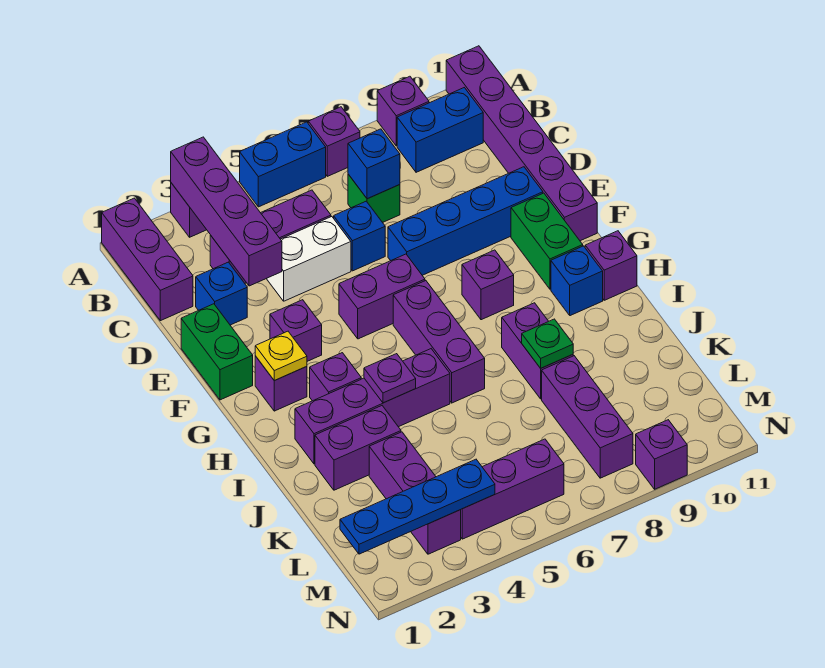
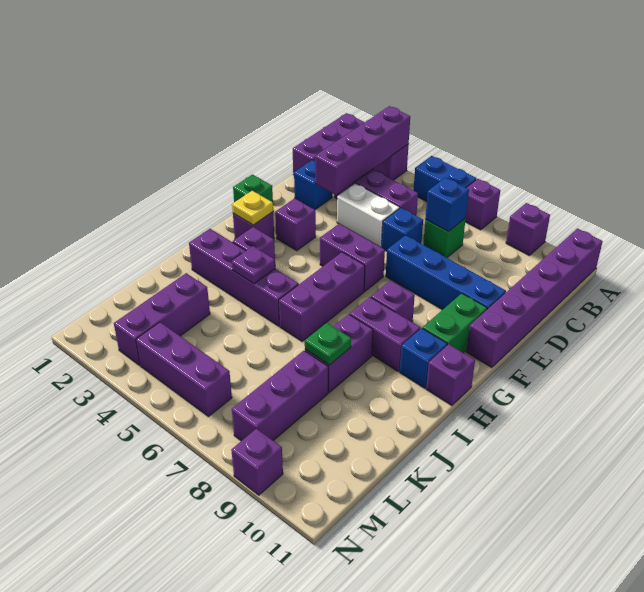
blue 1x2 brick [397,88,483,172] -> none
green 1x2 brick [181,304,253,400] -> green 1x1 brick [233,175,273,203]
purple 1x2 brick [315,406,401,490] -> purple 1x2 brick moved to [350,297,420,371]
blue 1x4 plate [340,459,495,554] -> none

